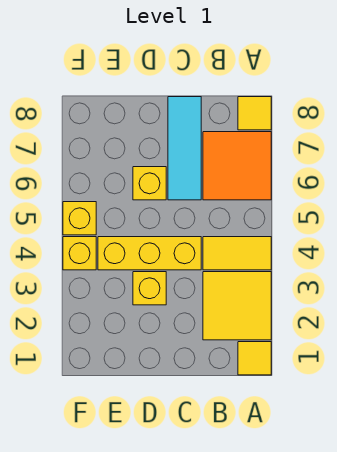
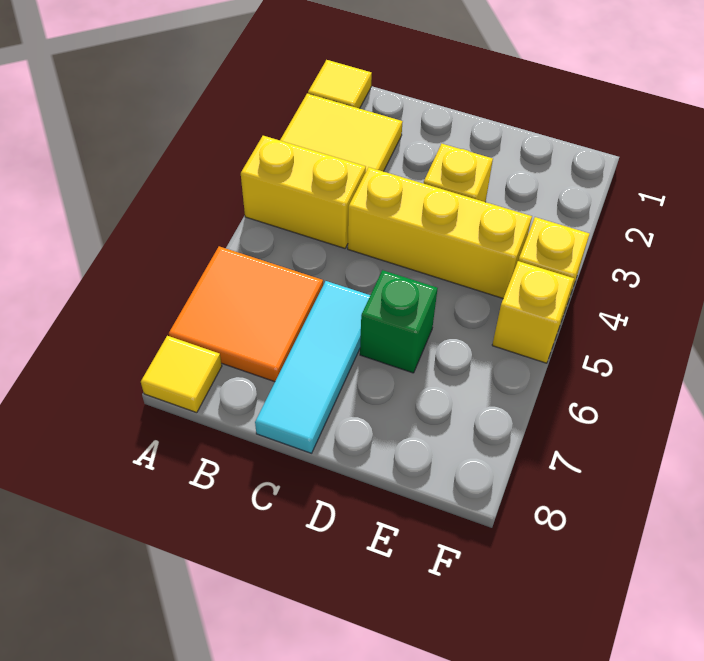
yellow 1x2 tile [203,237,271,270] -> yellow 1x2 brick [241,136,366,248]
yellow 1x1 brick [133,167,166,200] -> green 1x1 brick [360,270,438,373]

